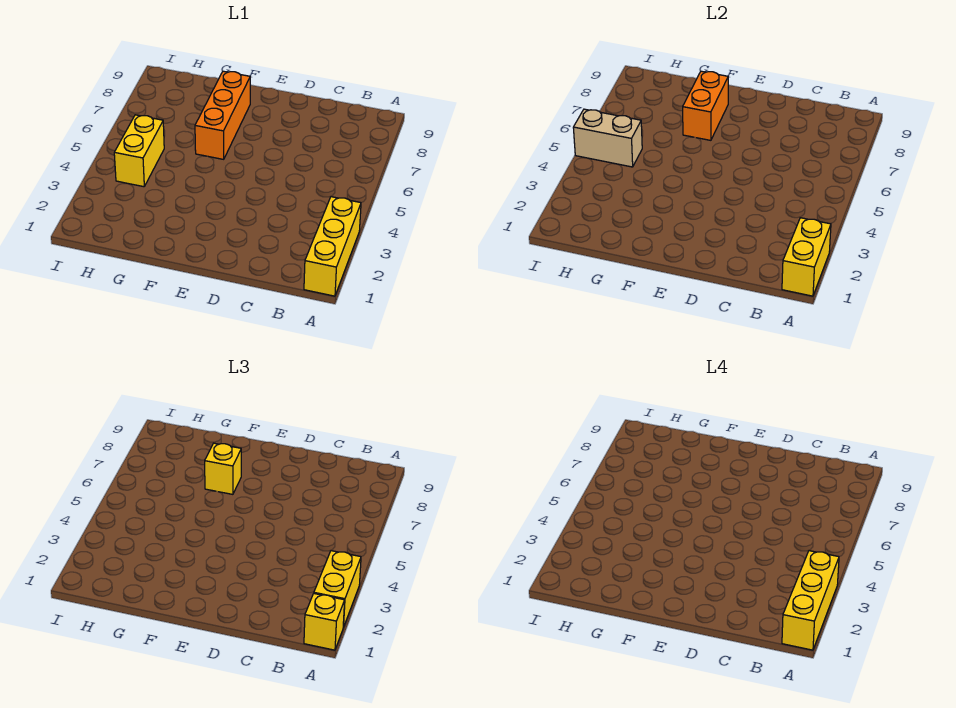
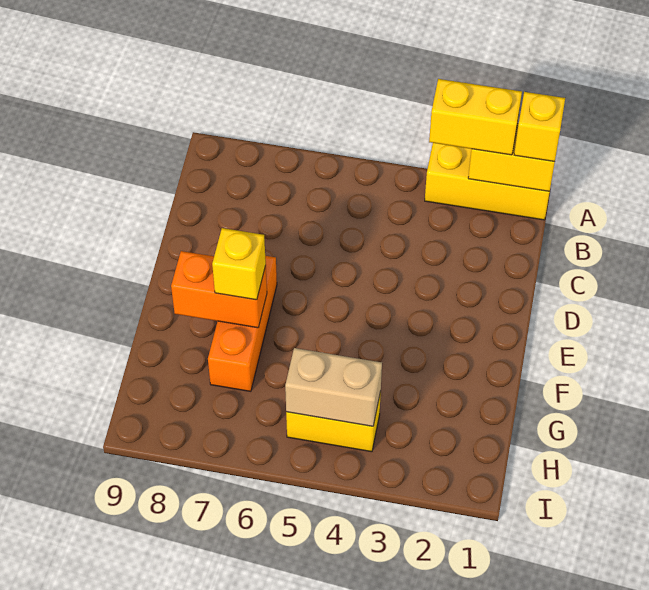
yellow 1x3 brick [782,551,839,650] -> none
orange 1x3 brick [195,71,250,159] -> orange 1x3 brick turned to [208,256,277,391]
tan 1x2 brick [573,109,642,167] -> tan 1x2 brick turned to [285,348,382,426]

